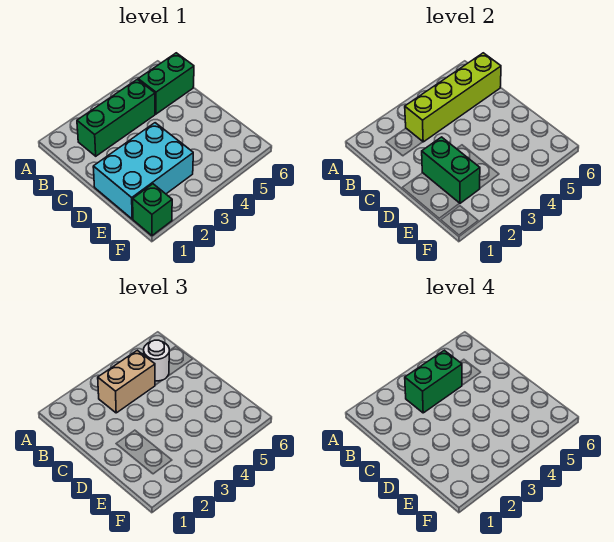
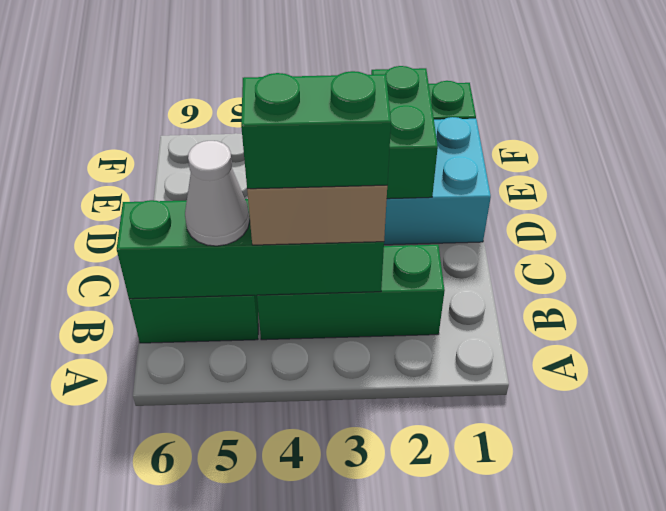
lime 1x4 brick [405,53,501,142] -> green 1x4 brick [117,199,384,299]
white 1x1 round brick [144,340,169,381] -> white 1x1 cone [185,141,250,246]

